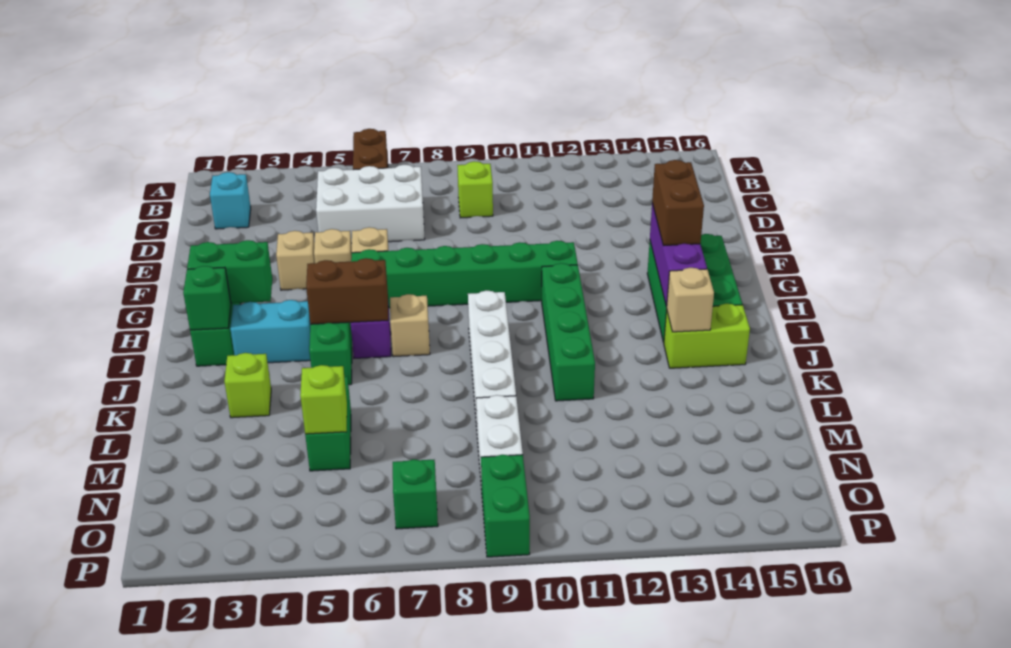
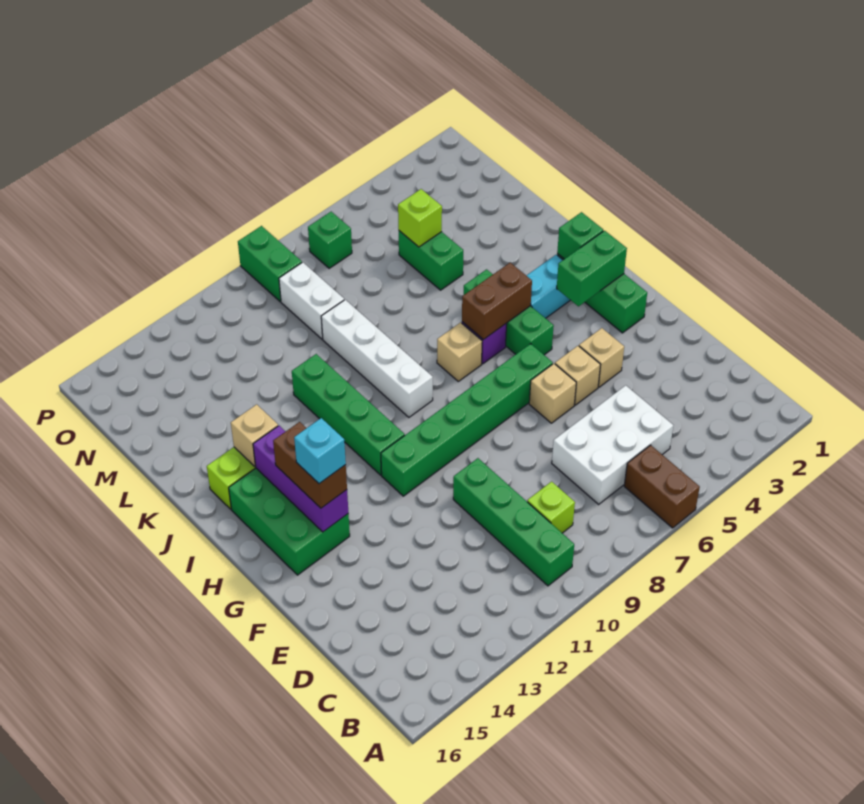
none -> green 1x4 brick [453,458,574,586]
cyan 1x1 brick [210,172,251,229] -> cyan 1x1 brick moved to [294,418,346,484]
lime 1x1 brick [224,353,271,418] -> none

